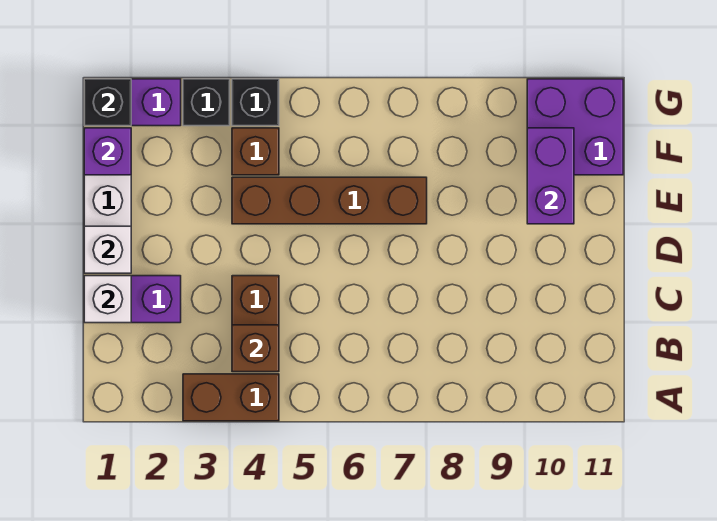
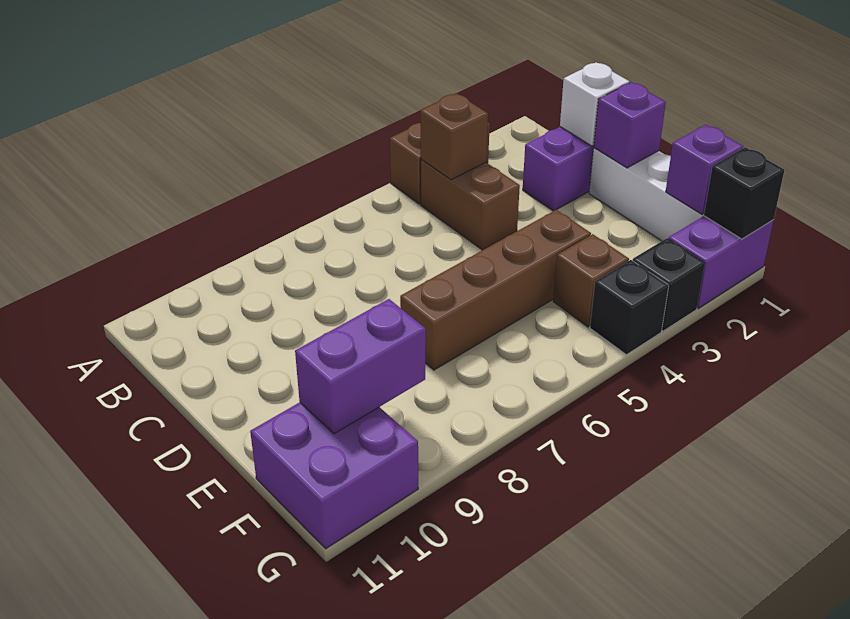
white 1x1 brick [84,226,131,273] -> purple 1x1 brick [594,82,666,168]
purple 1x2 brick [527,128,574,224] -> purple 1x2 brick turned to [295,299,426,434]

